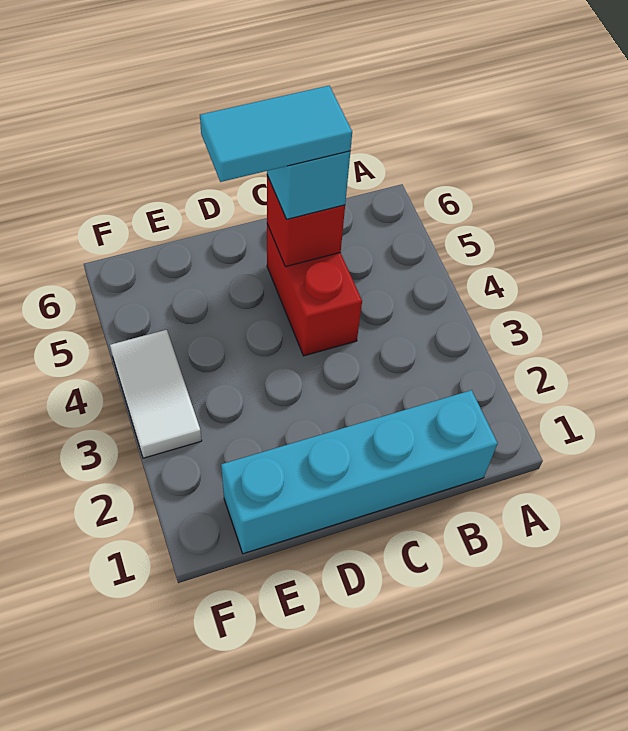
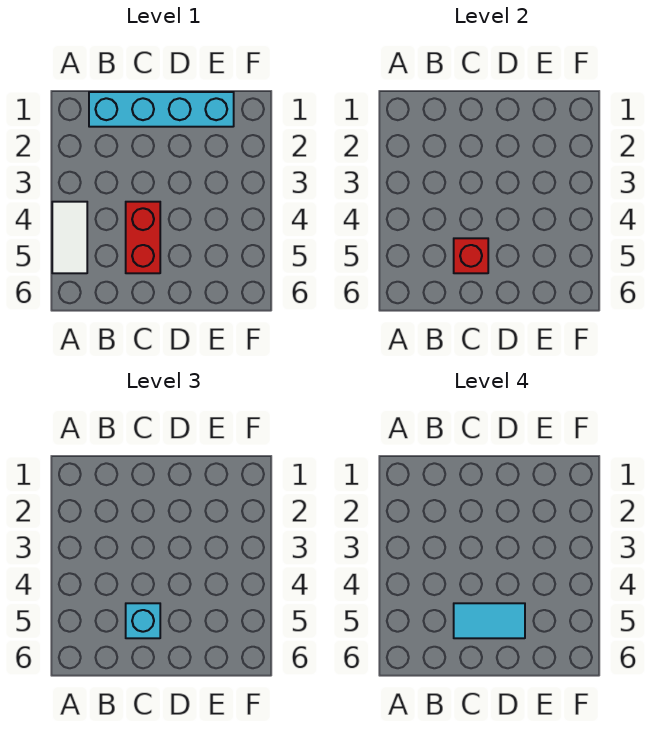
white 1x2 tile [110,330,202,458] -> white 1x2 tile moved to [52,202,87,273]

